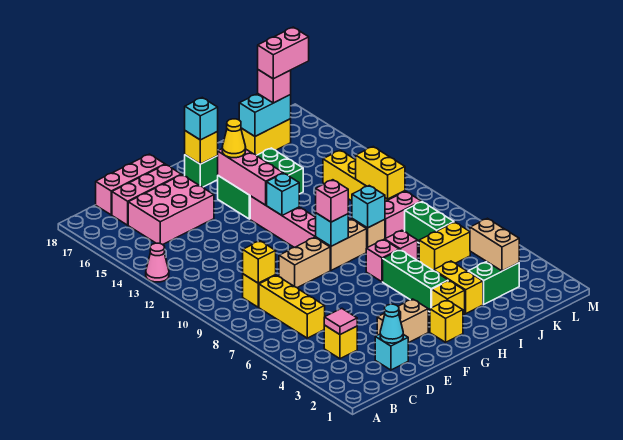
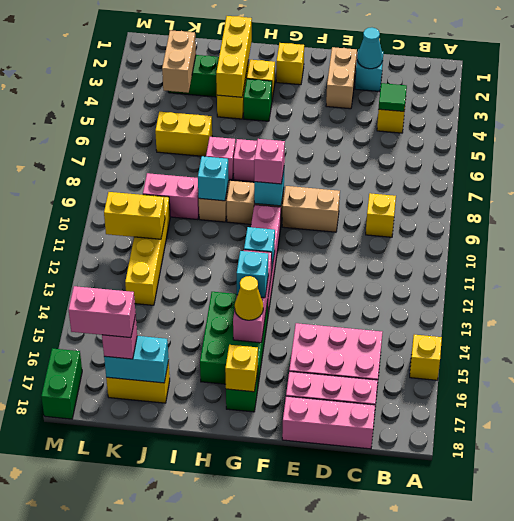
pink 1x1 cone [146,243,169,282] -> none
pink 1x1 tile [324,308,357,334] -> green 1x1 tile [379,83,407,111]
yellow 1x3 brick [259,275,325,338] -> yellow 1x3 brick moved to [216,16,252,97]
yellow 1x1 brick [243,241,276,283] -> yellow 1x1 brick moved to [410,335,442,380]
tan 1x2 brick [377,299,428,343] -> tan 1x2 brick turned to [326,47,357,109]
green 2x3 brick [218,148,303,219] -> green 2x3 brick turned to [200,292,268,384]
cyan 1x1 brick [185,98,218,140] -> cyan 1x1 brick moved to [237,251,268,298]
green 1x3 brick [383,250,448,312] -> green 1x1 brick [244,79,272,121]
green 1x2 brick [405,202,454,243] -> green 1x2 brick moved to [41,348,82,419]
yellow 1x2 brick [356,147,405,199] -> yellow 1x2 brick turned to [104,192,165,239]

